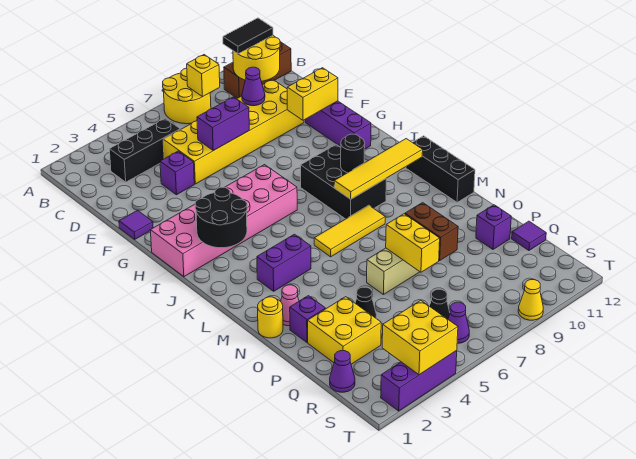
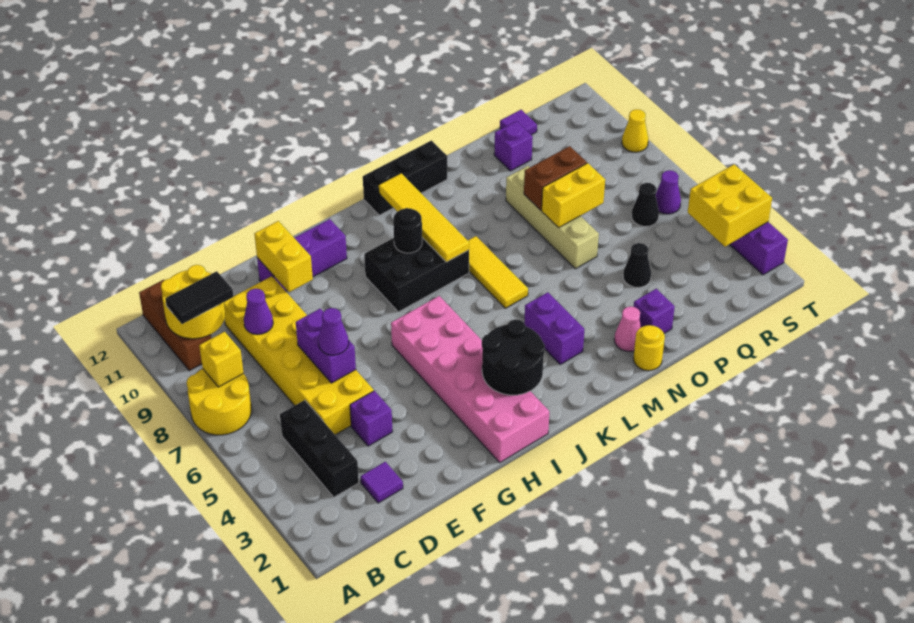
black 1x2 tile [223,18,273,54] -> black 1x2 tile turned to [165,271,234,324]
purple 1x1 tile [119,210,153,239] -> purple 1x1 tile moved to [361,462,403,503]
yellow 2x2 brick [308,297,381,364] -> none
purple 1x1 cone [330,351,355,392] -> purple 1x1 cone moved to [318,308,349,355]

